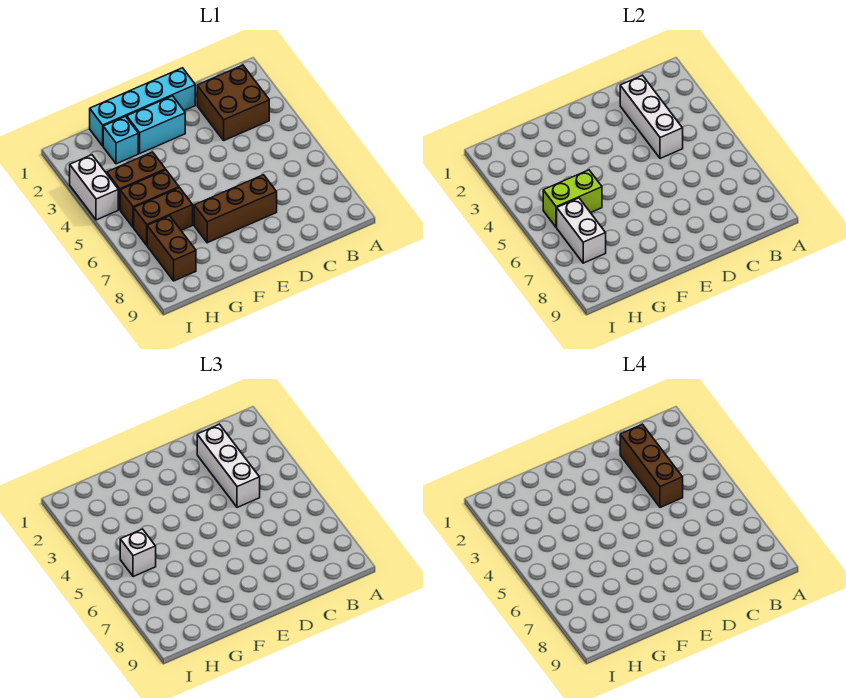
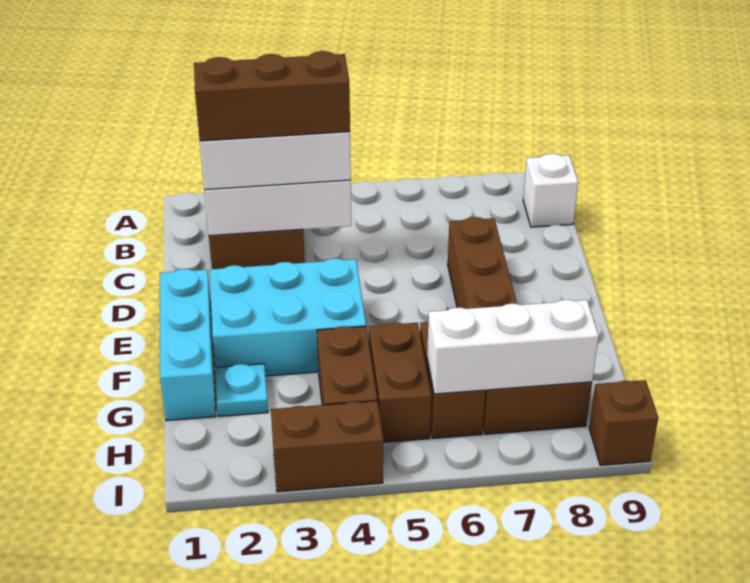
cyan 1x4 brick [90,68,195,146] -> cyan 1x3 brick [160,269,216,421]
cyan 1x2 brick [127,96,185,153] -> cyan 2x3 brick [210,258,366,376]
cyan 1x1 brick [103,116,138,164] -> cyan 1x1 plate [216,364,268,417]
lime 1x2 brick [543,170,602,228] -> none
white 1x1 brick [120,529,156,577] -> white 1x1 brick moved to [523,154,578,227]
white 1x2 brick [557,198,606,263] -> white 1x3 brick [427,300,599,394]
white 1x2 brick [70,155,118,220] -> brown 1x2 brick [271,401,383,492]
none -> brown 1x1 brick [589,380,658,465]

